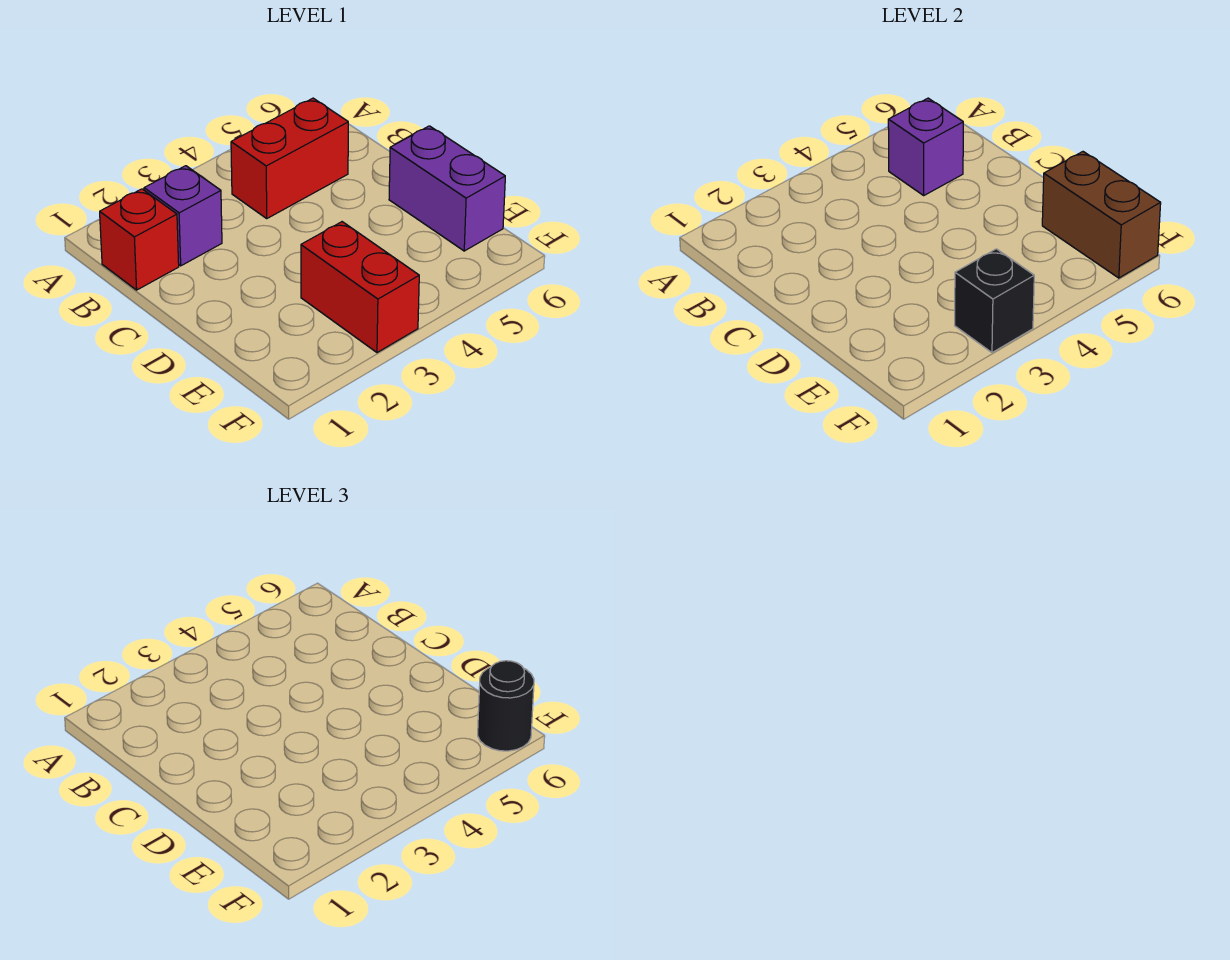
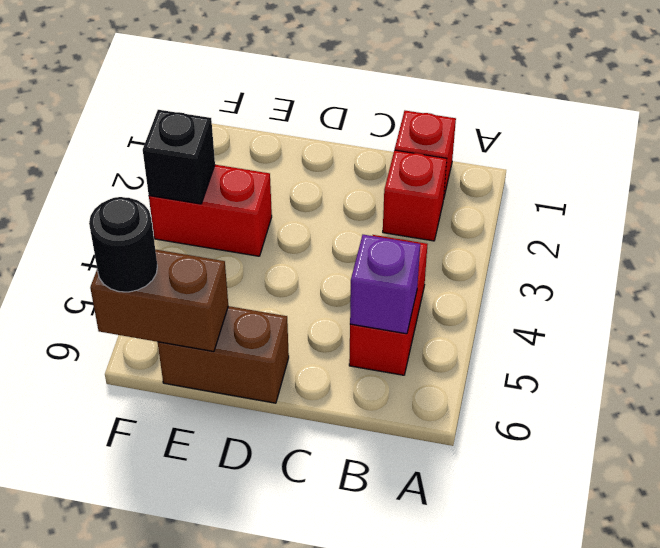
purple 1x1 brick [144,166,222,266] -> red 1x1 brick [383,150,447,241]
purple 1x2 brick [389,126,505,251] -> brown 1x2 brick [158,306,289,403]

